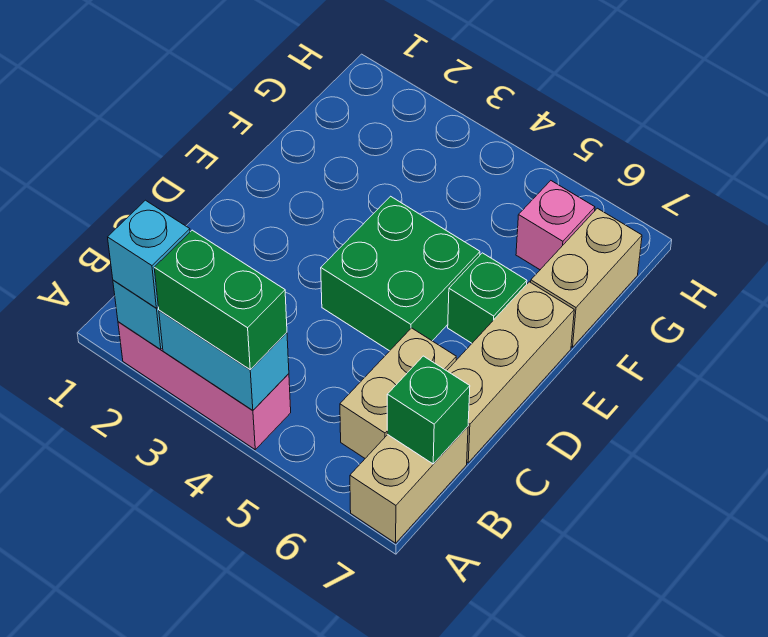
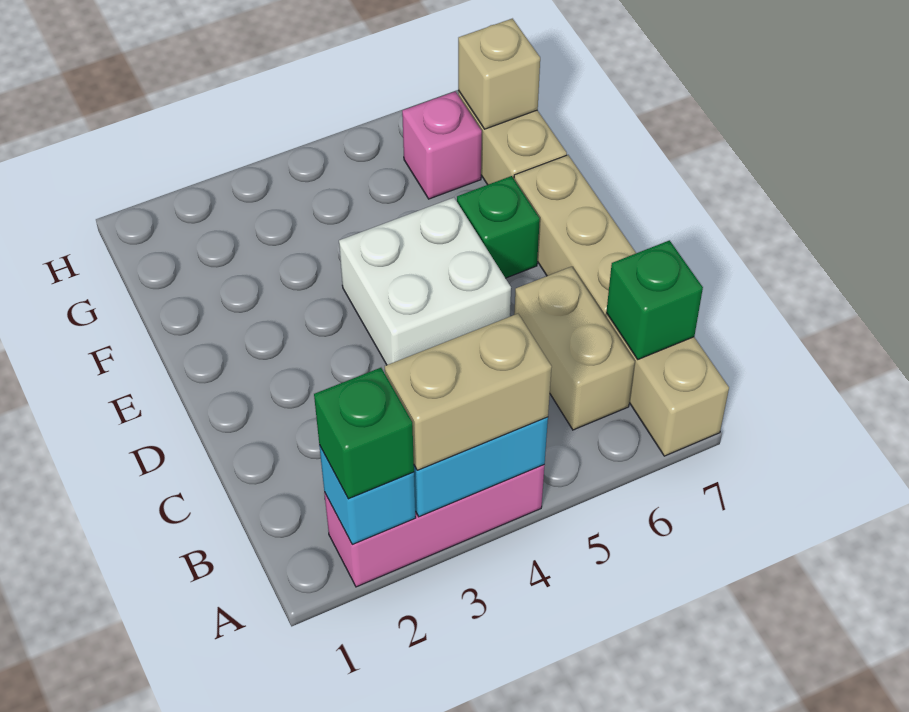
cyan 1x1 brick [108,200,190,308] -> green 1x1 brick [314,368,414,499]
green 1x2 brick [154,230,287,370] -> tan 1x2 brick [385,314,552,470]
green 2x2 brick [321,196,480,351] -> white 2x2 brick [339,198,511,365]
none -> tan 1x1 brick [458,19,540,129]

